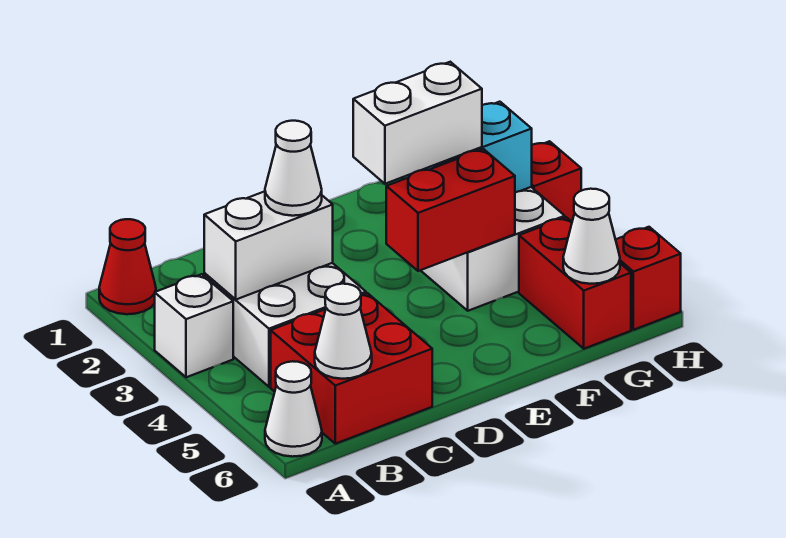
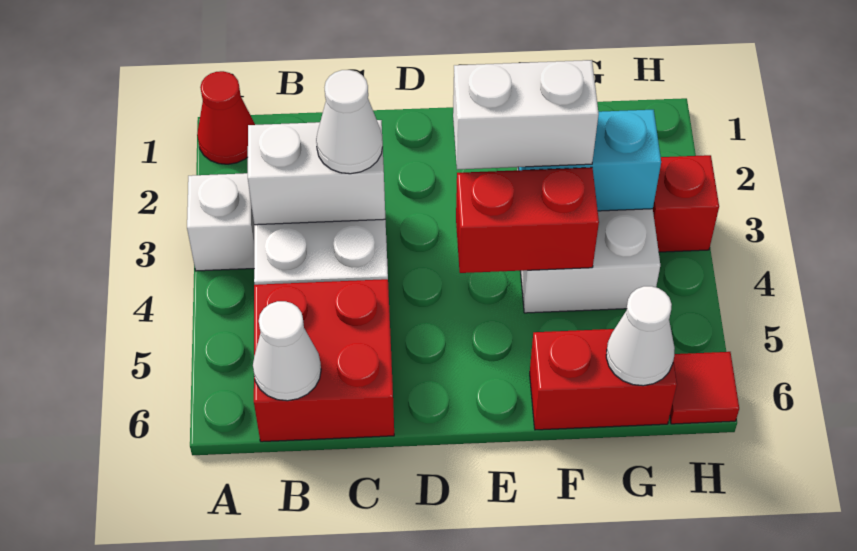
white 1x1 cone [265,361,322,457] -> none
red 1x2 brick [519,217,631,349] -> red 1x2 brick turned to [530,329,677,430]
red 1x1 brick [616,227,681,330] -> red 1x1 tile [670,352,739,424]

